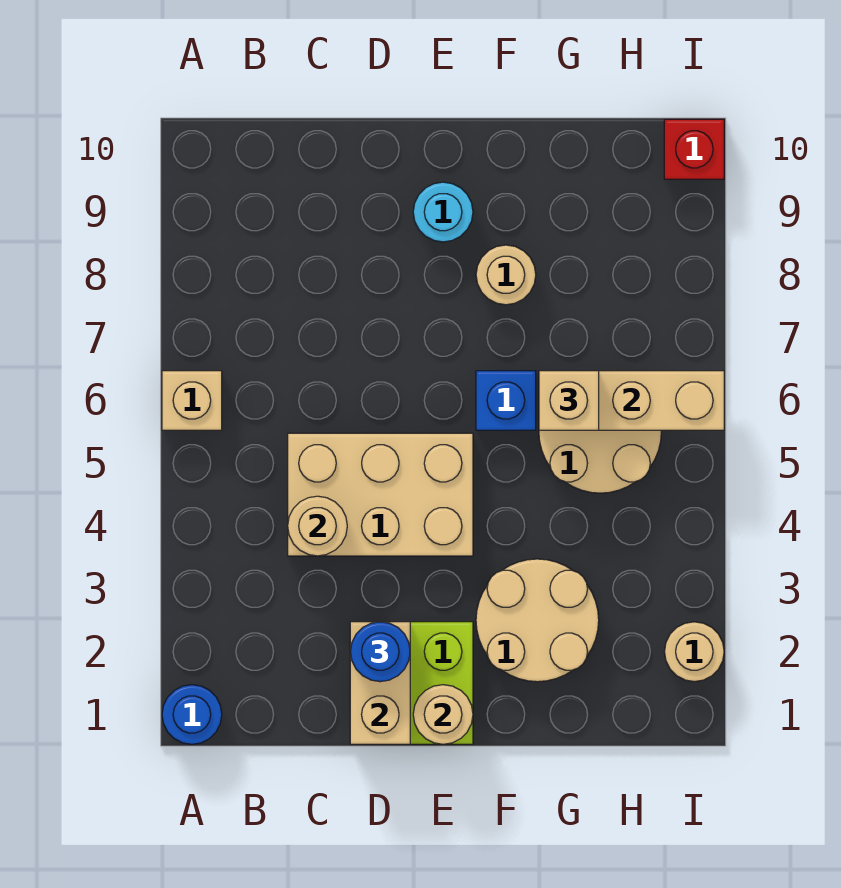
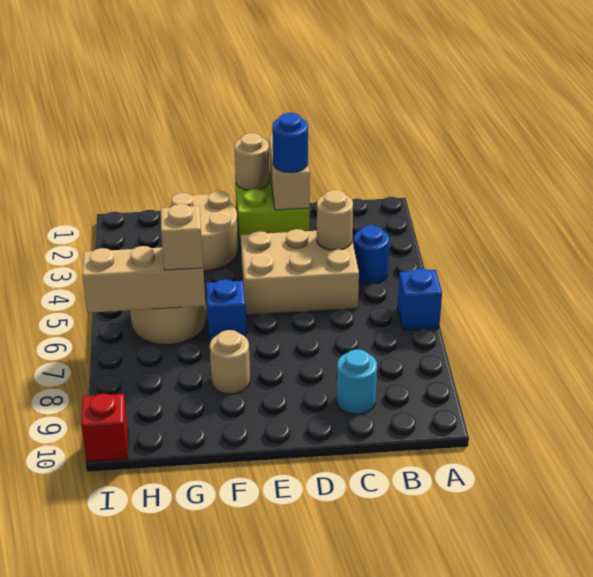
blue 1x1 round brick [162,685,222,744] -> blue 1x1 round brick moved to [354,225,389,284]
tan 1x1 brick [162,371,222,430] -> blue 1x1 brick [398,268,442,331]
cyan 1x1 round brick [413,182,473,242] -> cyan 1x1 round brick moved to [337,349,377,414]
tan 1x1 round brick [664,622,724,682] -> none

